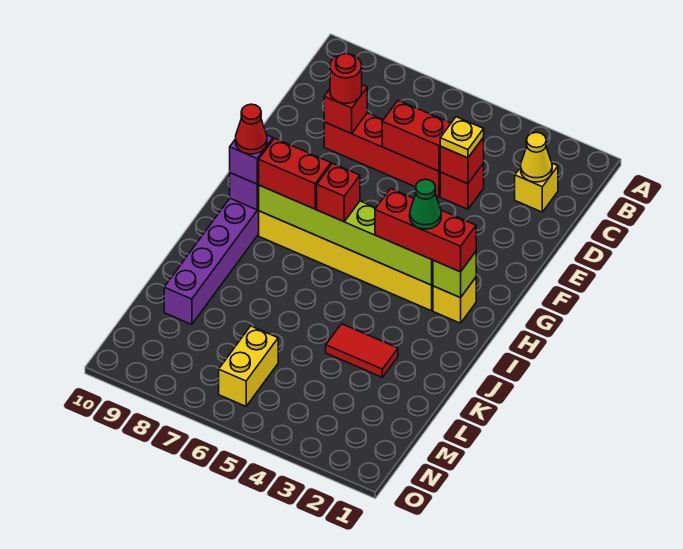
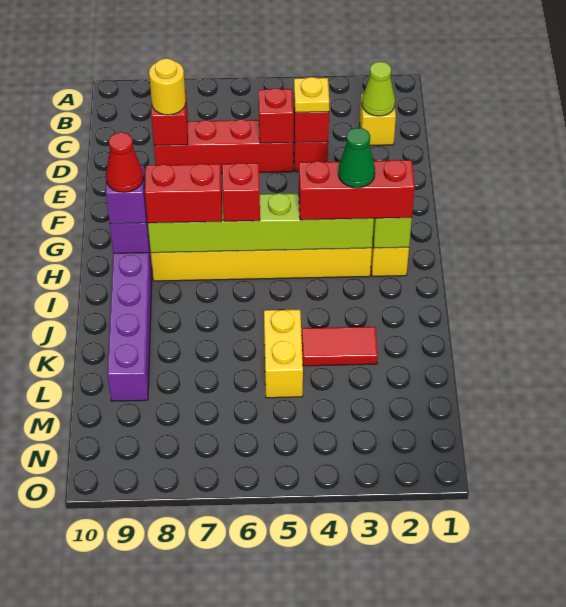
yellow 1x1 cone [521,132,552,182] -> lime 1x1 cone [362,62,395,116]
red 1x2 brick [382,100,451,171] -> red 1x1 brick [259,88,293,143]
red 1x1 round brick [330,54,362,103] -> yellow 1x1 round brick [149,58,186,115]
yellow 1x2 brick [219,326,278,406] -> yellow 1x2 brick moved to [264,310,303,398]

